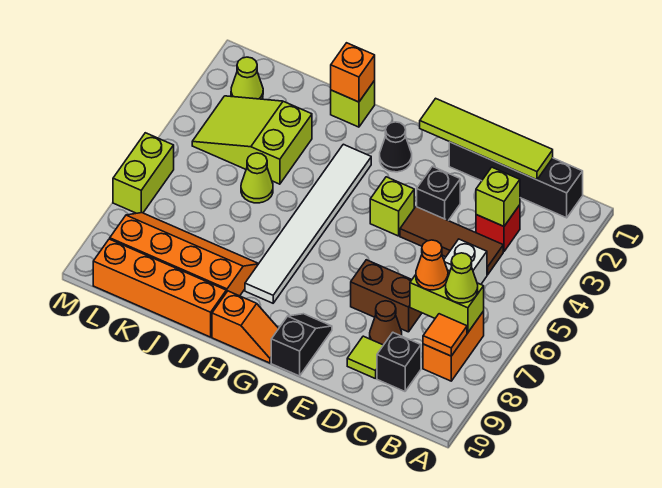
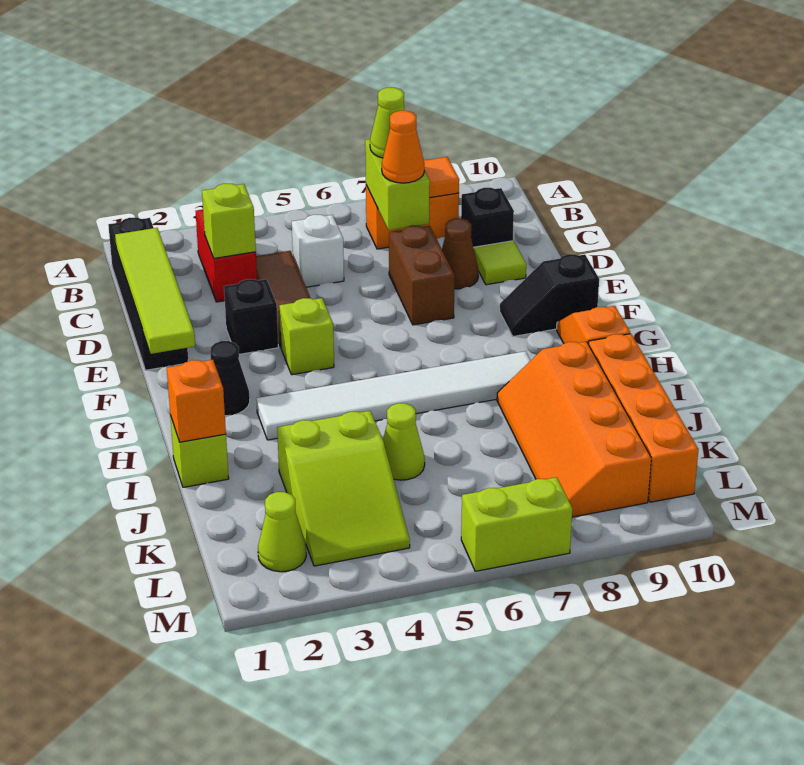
red 1x1 brick [476,205,520,251] -> red 1x2 brick [196,210,257,302]

